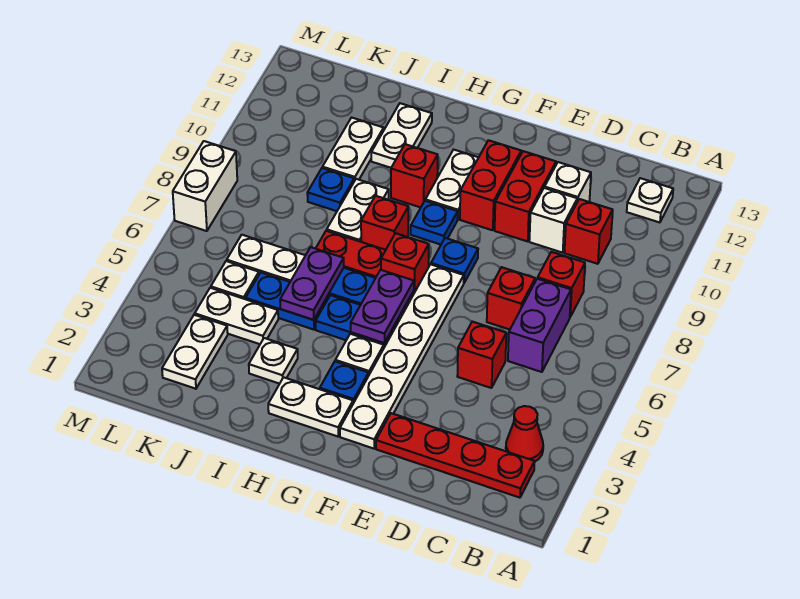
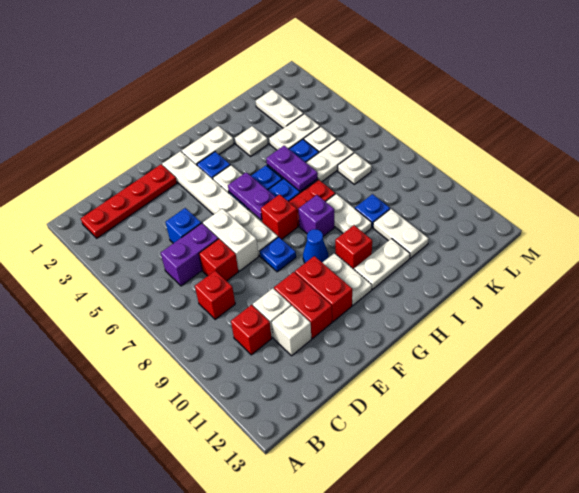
red 1x1 cone [506,406,543,461] -> none
white 1x1 plate [627,178,673,222] -> white 1x1 plate moved to [338,153,372,184]
purple 1x2 brick [508,279,571,372] -> purple 1x2 brick turned to [161,223,218,286]
red 1x1 brick [457,322,506,388] -> blue 1x1 brick [166,208,201,243]
blue 1x1 plate [411,201,458,244] -> blue 1x1 cone [303,229,328,263]
red 1x1 brick [361,196,408,250] -> purple 1x1 brick [298,195,334,236]
white 1x2 plate [371,103,432,168] -> white 1x2 plate turned to [354,239,410,289]
white 1x2 brick [173,141,237,231] -> white 1x2 brick moved to [203,208,259,271]

